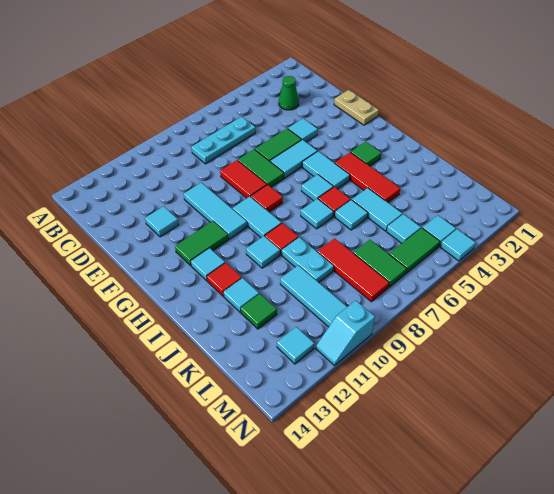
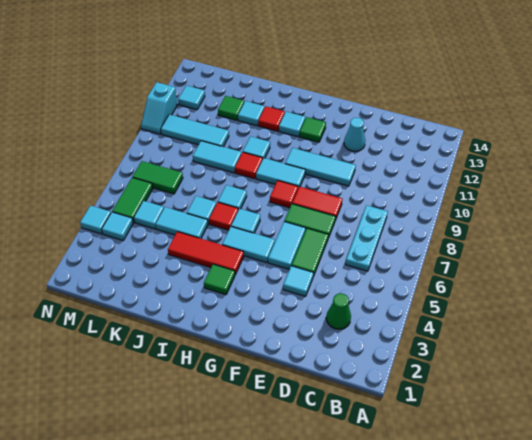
tan 1x2 plate [334,90,379,125] -> none
cyan 1x1 tile [145,206,179,237] -> cyan 1x1 cone [344,118,365,151]
green 1x2 tile [175,221,228,265] -> green 1x1 tile [300,117,326,142]
cyan 1x2 plate [282,237,334,282] -> cyan 1x2 tile [193,141,242,173]
red 1x3 tile [317,239,389,302] -> none
cyan 1x2 slope [316,300,375,365] -> cyan 1x2 slope turned to [141,82,177,134]

